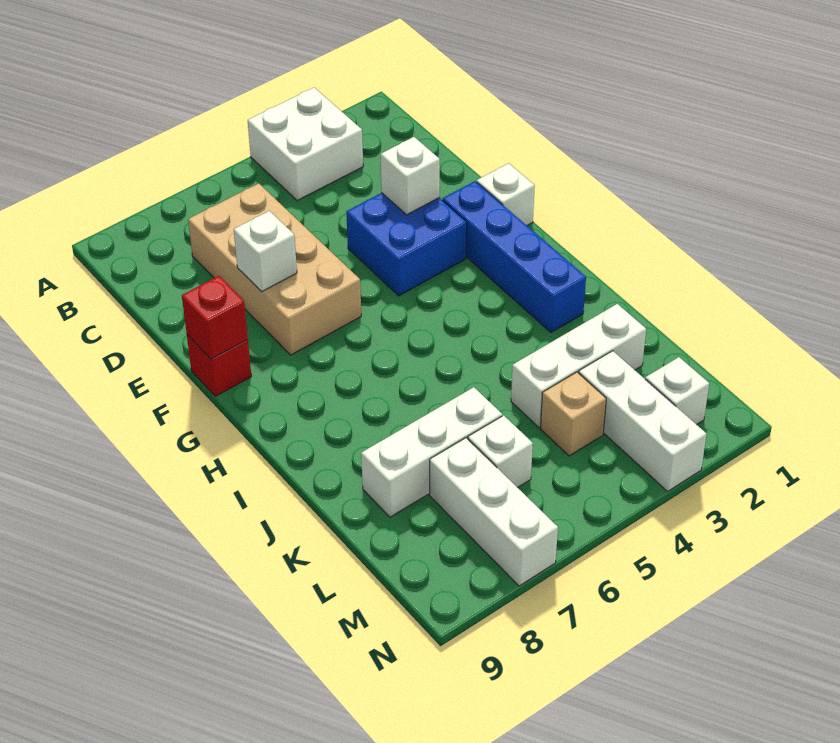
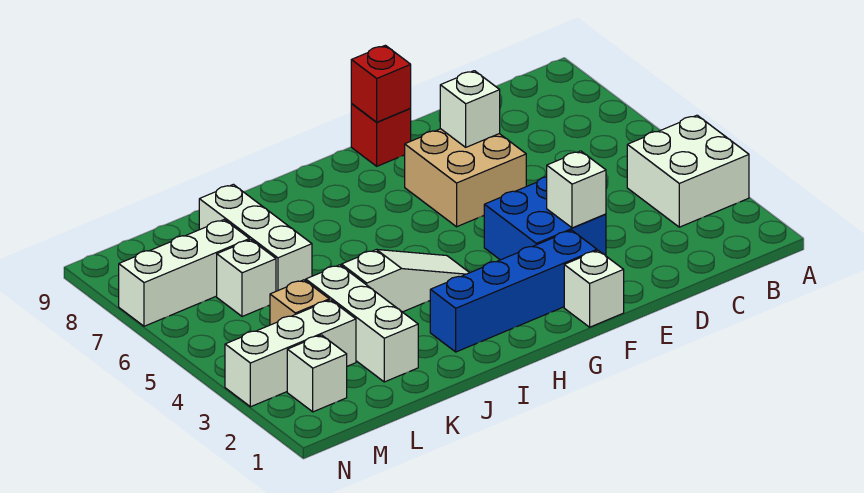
tan 2x4 brick [188,183,361,355] -> tan 2x2 brick [405,129,526,227]
none -> white 1x3 slope [341,250,469,312]

